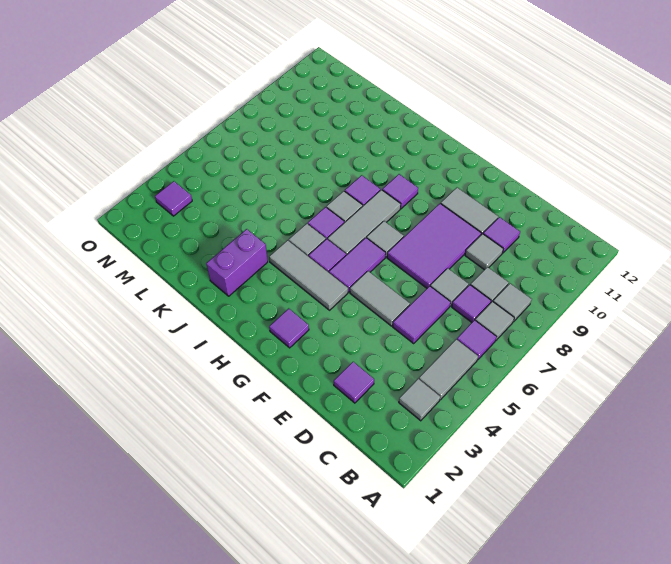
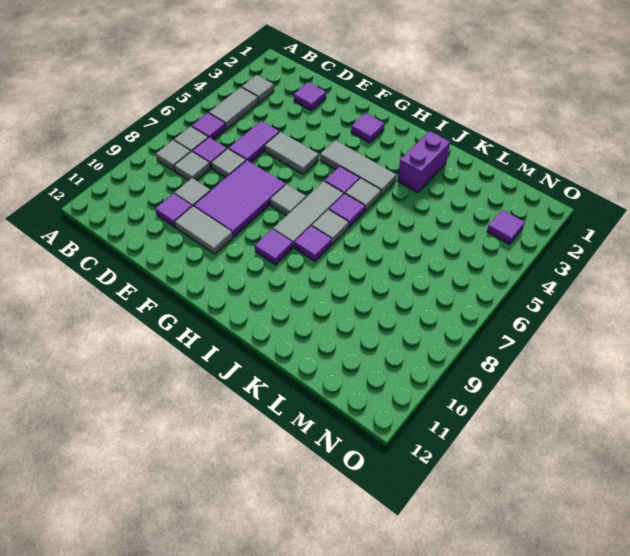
purple 1x2 tile [329,238,386,292] -> none

